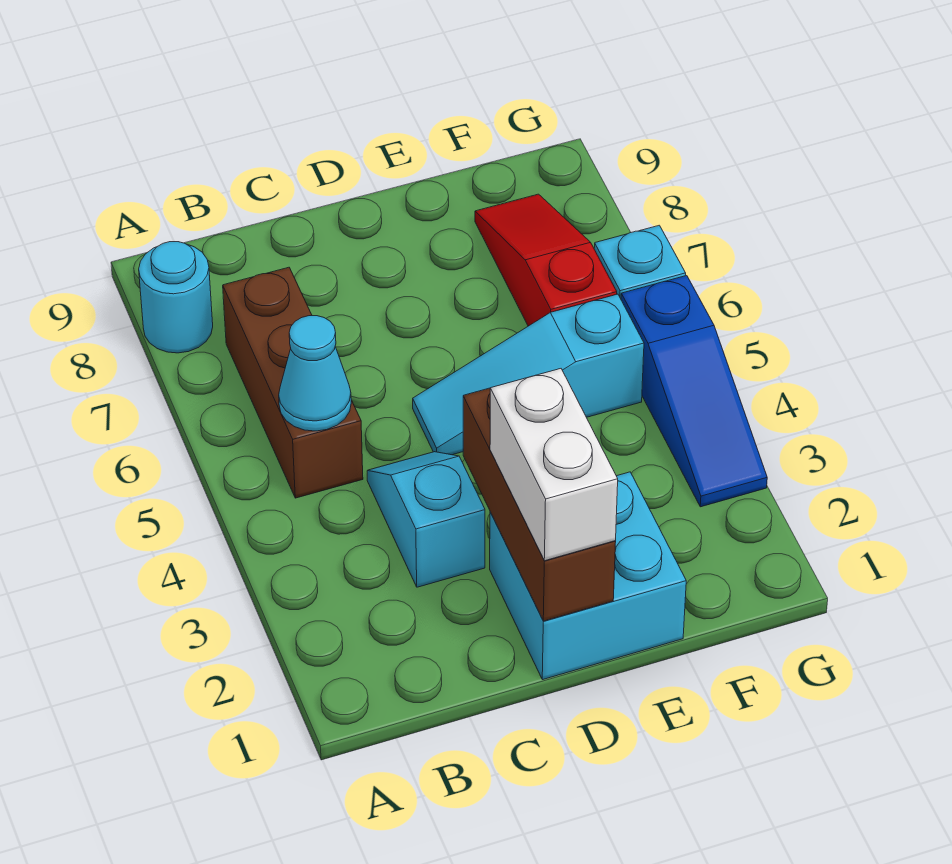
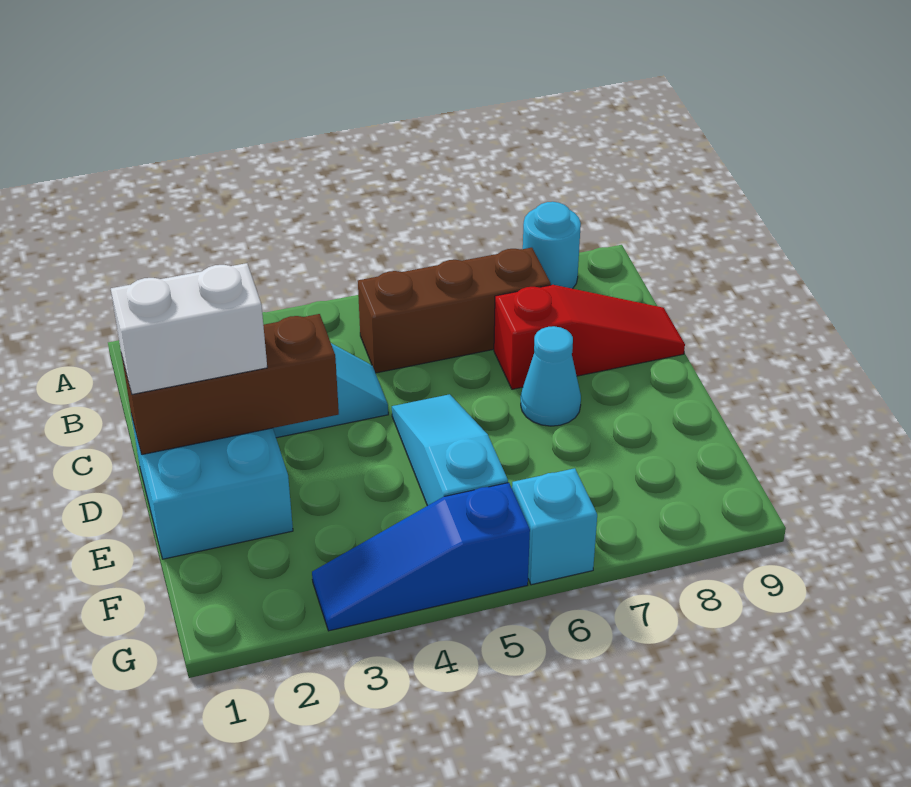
cyan 1x1 cone [279,316,351,431] -> cyan 1x1 cone moved to [521,326,581,426]
red 1x3 slope [475,194,617,326] -> red 1x3 slope moved to [494,285,685,389]

